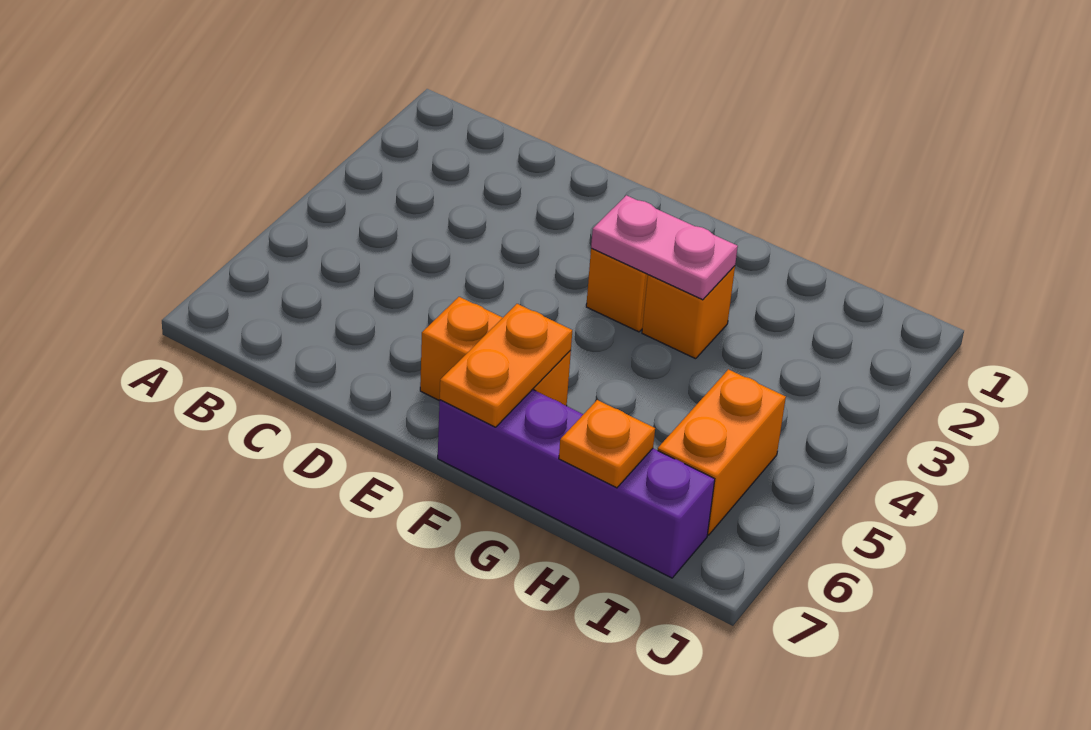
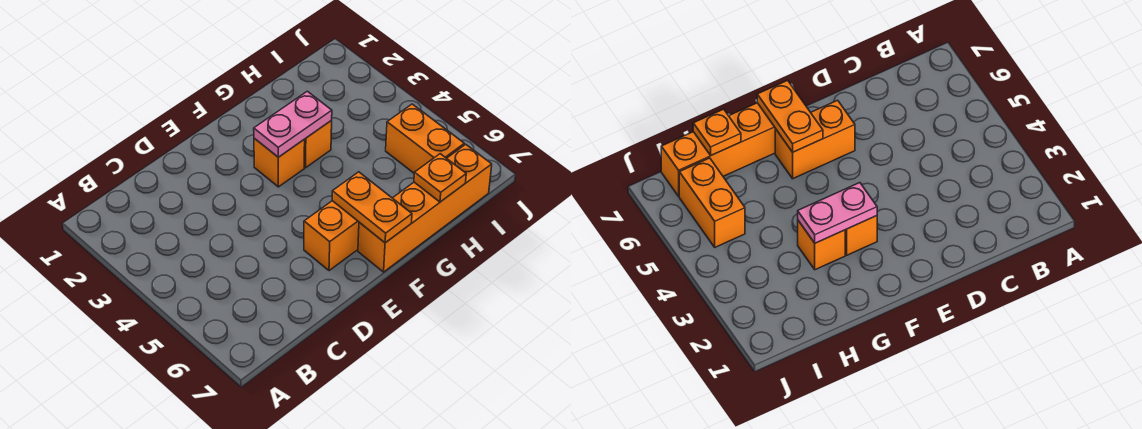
purple 1x4 brick [438,389,715,578] -> orange 1x4 brick [358,144,492,272]

